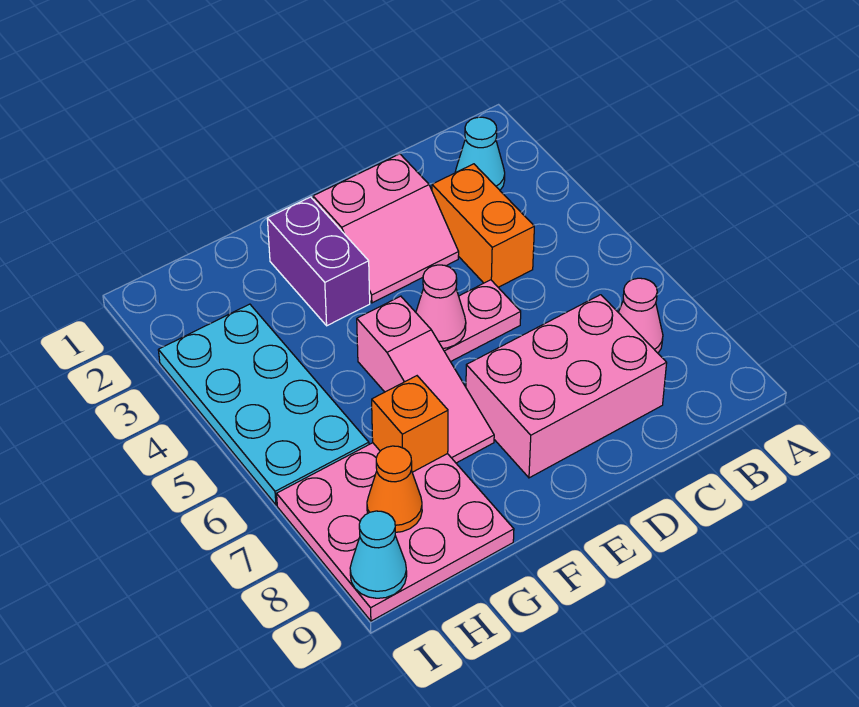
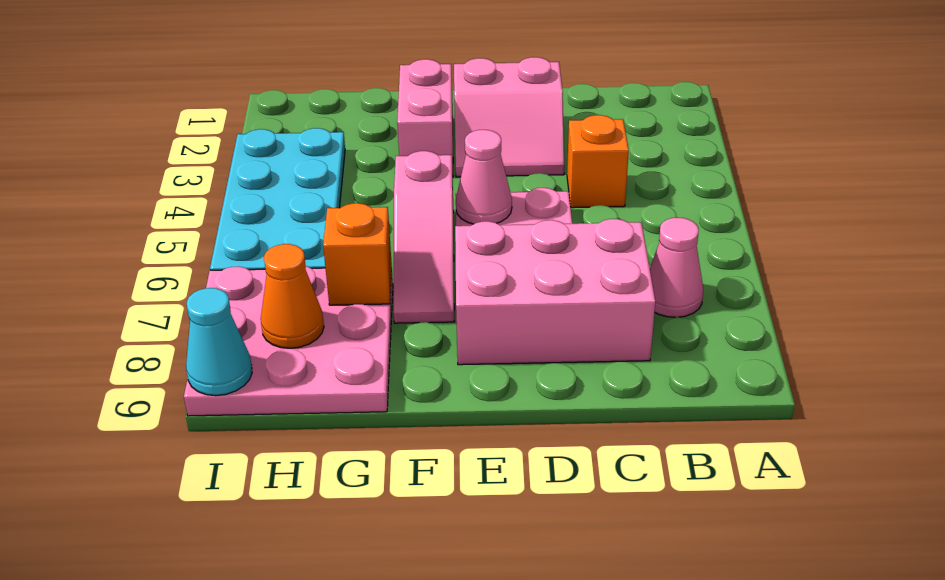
cyan 1x1 cone [455,117,505,190] -> none
orange 1x2 brick [432,164,534,287] -> orange 1x1 brick [567,115,629,208]
purple 1x2 brick [267,197,370,326] -> pink 1x2 brick [397,59,453,175]

